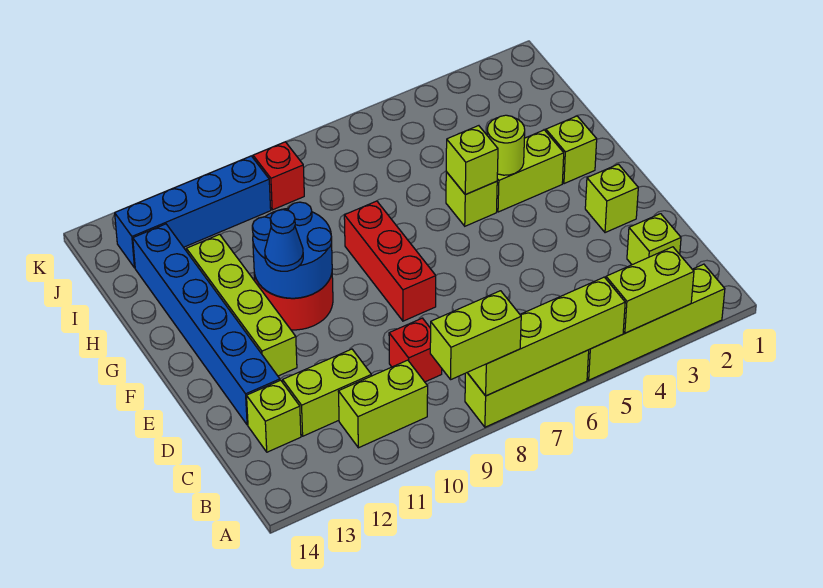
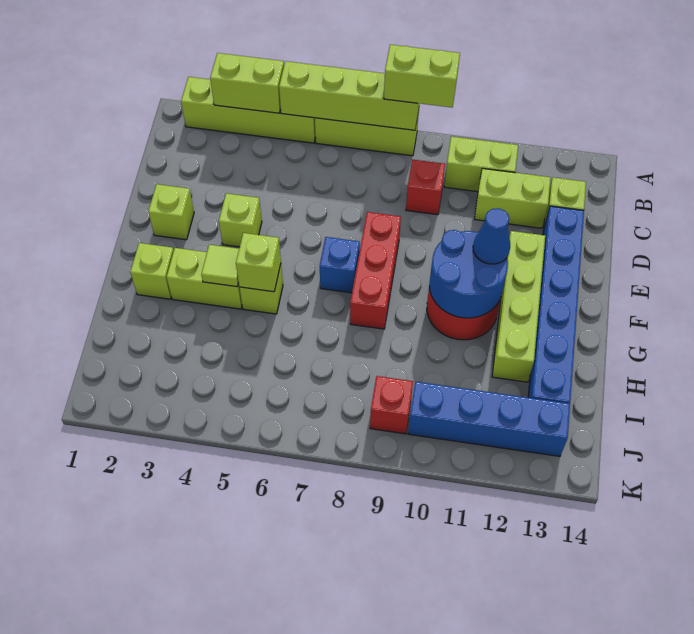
lime 1x1 brick [627,214,681,265] -> lime 1x1 brick moved to [219,193,262,247]
none -> blue 1x1 brick [320,237,360,293]
lime 1x1 round brick [487,115,525,175] -> lime 1x1 tile [201,245,239,287]

